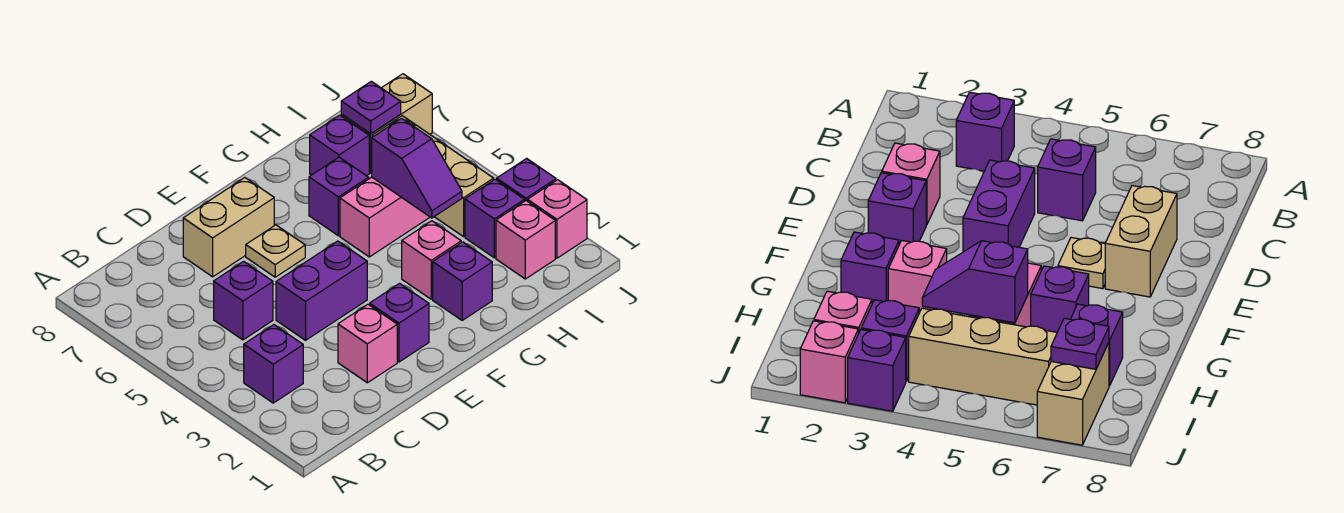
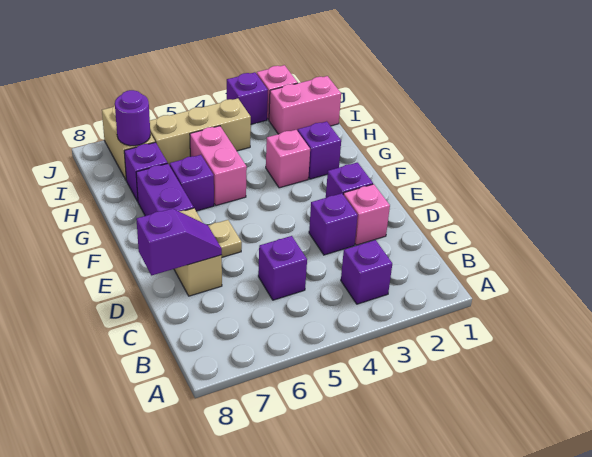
purple 1x2 brick [276,241,367,340] -> purple 1x2 brick moved to [136,164,194,216]
purple 1x2 slope [372,118,462,218] -> purple 1x2 slope moved to [136,208,222,275]
pink 1x1 brick [496,201,555,279] -> pink 1x2 brick [269,76,341,134]
purple 1x1 brick [465,179,525,258] -> purple 1x1 brick moved to [309,193,358,255]
purple 1x1 plate [341,81,401,134] -> purple 1x1 round brick [115,90,150,146]

